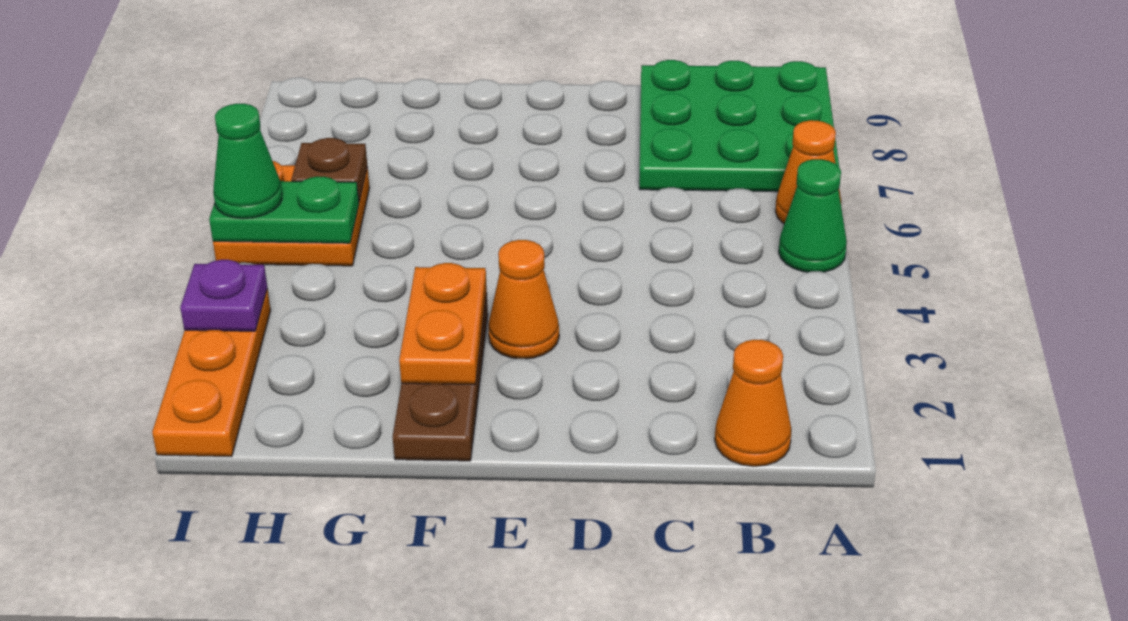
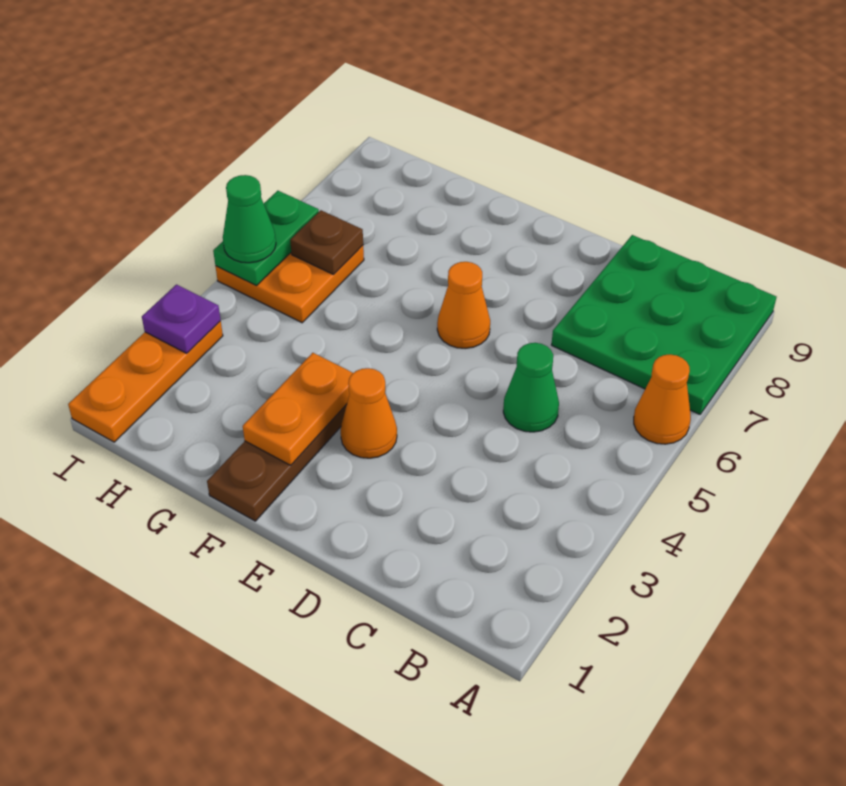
green 1x1 cone [779,159,847,272] -> green 1x1 cone moved to [503,343,559,432]
orange 1x1 cone [715,340,792,466] -> orange 1x1 cone moved to [437,262,490,349]
green 1x2 plate [209,176,359,243] -> green 1x2 plate turned to [213,191,319,286]

